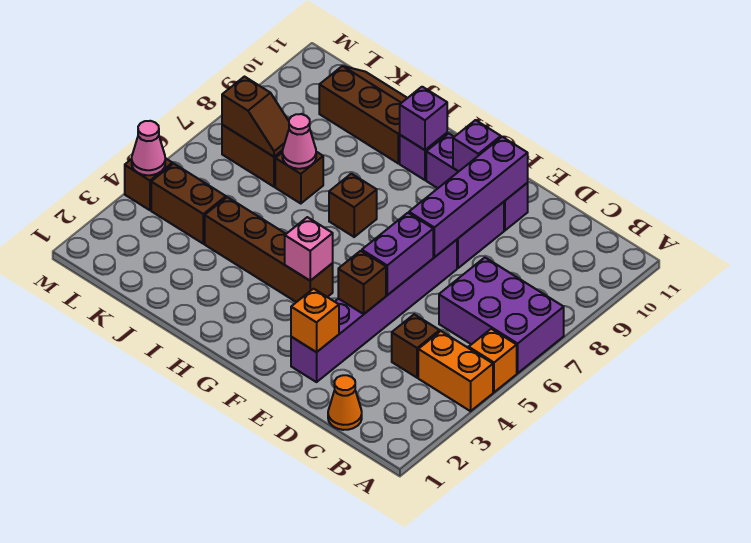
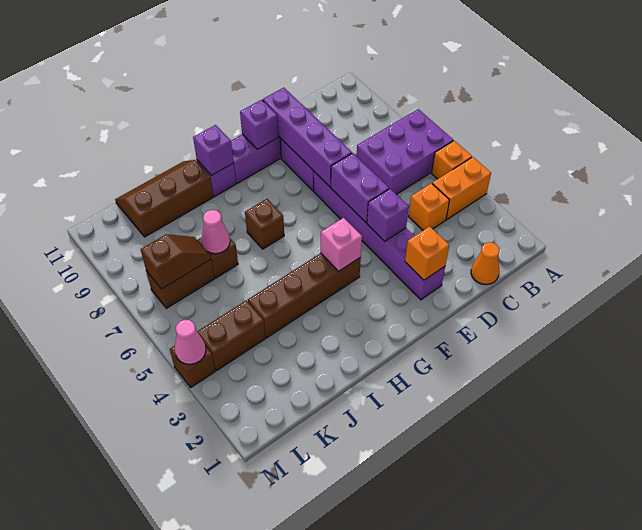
brown 1x1 brick [392,314,440,378] -> orange 1x1 brick [409,183,449,230]
brown 1x1 brick [338,251,386,314] -> purple 1x1 brick [367,189,409,241]

